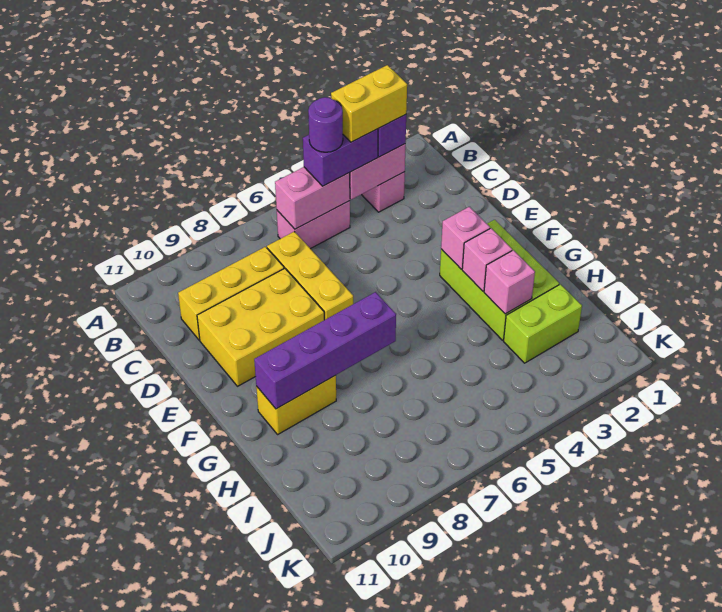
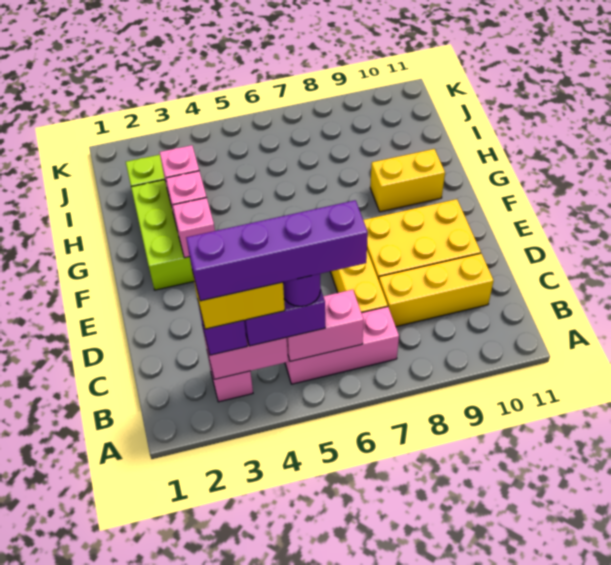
pink 1x2 brick [277,201,350,249] -> pink 1x3 brick [285,307,399,384]
purple 1x4 brick [254,292,396,409] -> purple 1x4 brick moved to [186,200,368,301]

